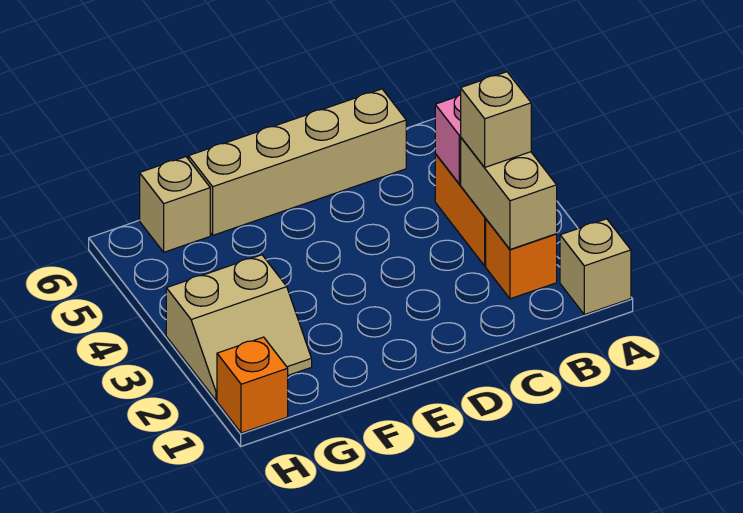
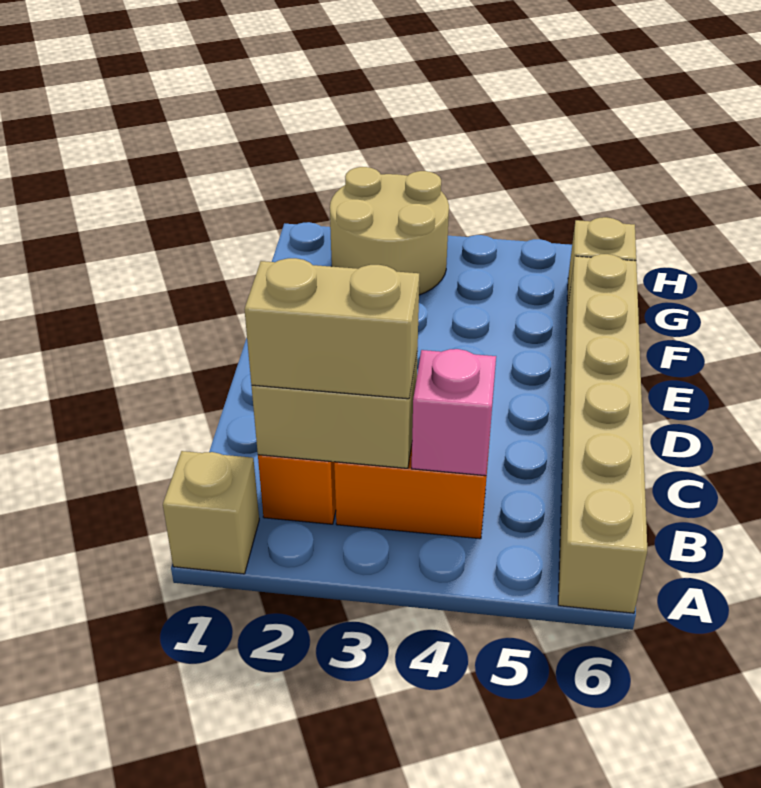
tan 1x1 brick [461,72,531,167] -> tan 1x2 brick [244,258,419,399]
tan 1x4 brick [189,89,406,235] -> tan 1x6 brick [558,254,647,613]
tan 2x2 slope [166,255,312,400] -> tan 2x2 round brick [330,167,449,295]
orange 1x1 brick [217,337,288,433] -> none

